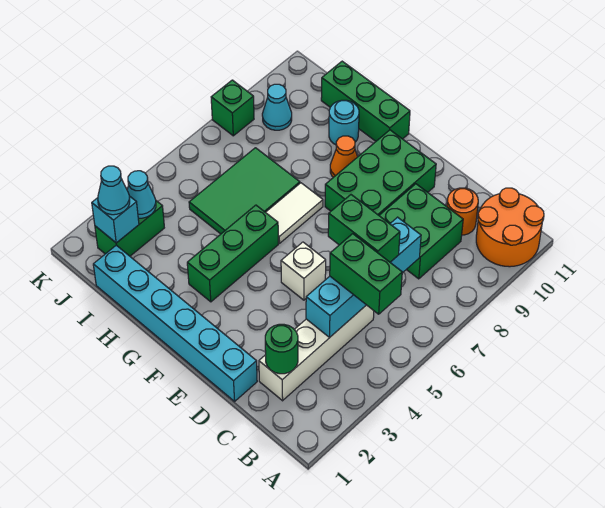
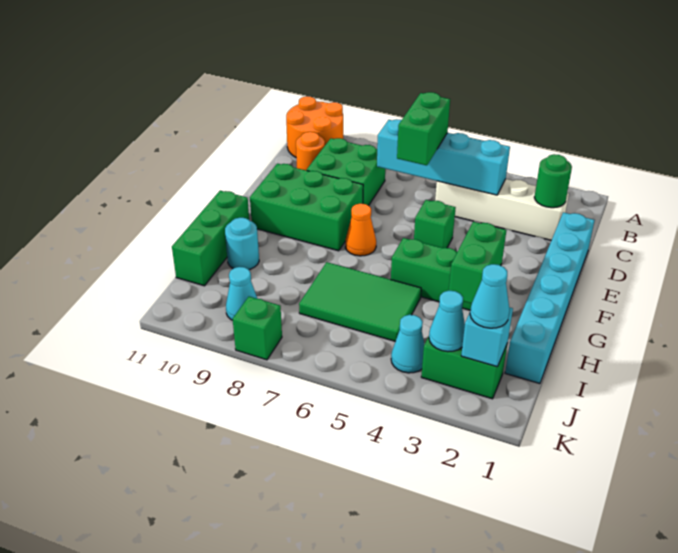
green 1x2 brick [330,234,402,314] -> green 1x2 brick moved to [449,222,506,304]
white 1x1 brick [281,242,326,300] -> green 1x1 brick [414,200,456,248]
white 1x2 tile [266,183,323,243] -> none
orange 1x1 cone [330,136,357,177] -> orange 1x1 cone moved to [345,204,376,256]
none -> cyan 1x1 cone [391,315,425,373]

